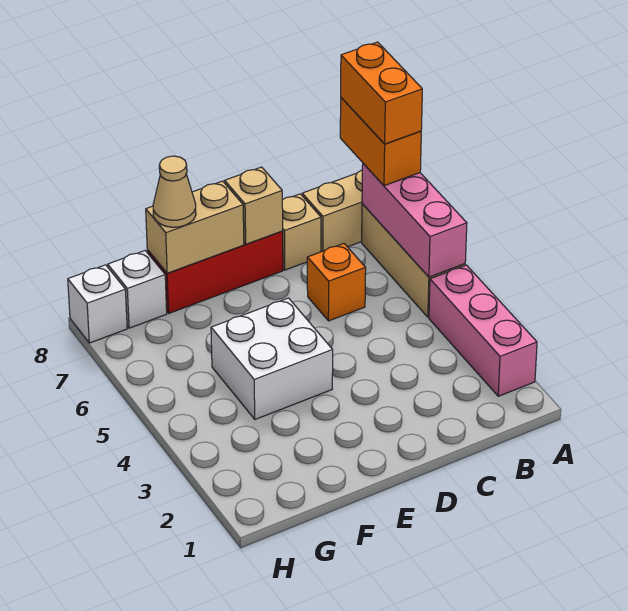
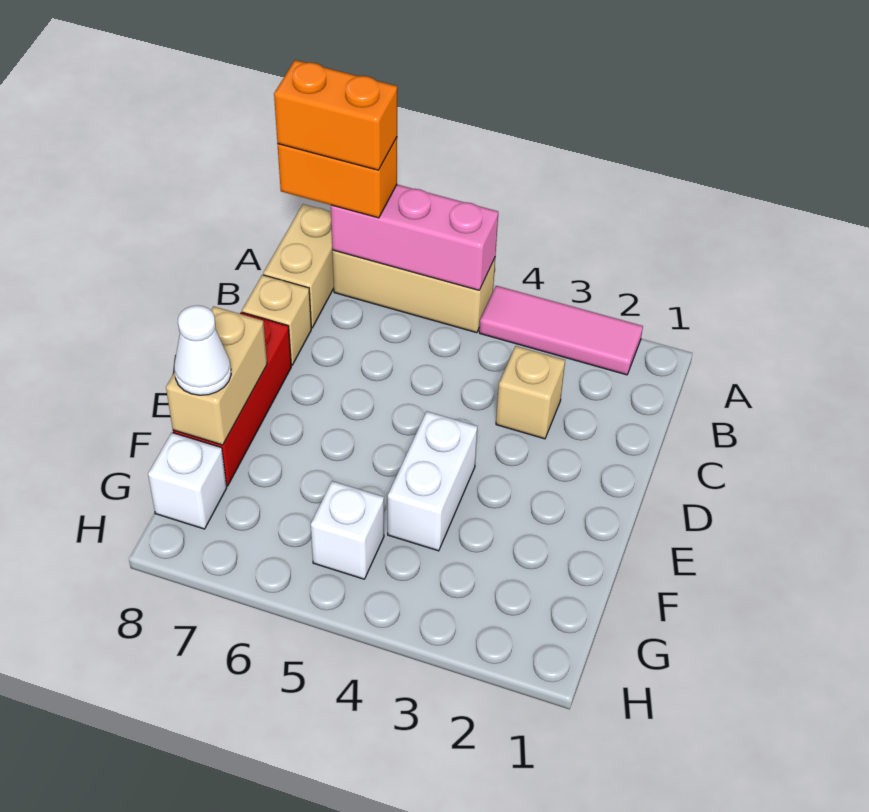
pink 1x3 brick [429,265,537,396] -> pink 1x3 tile [479,286,643,375]
orange 1x1 brick [307,244,366,321] -> none
tan 1x1 brick [225,167,283,244] -> tan 1x1 brick moved to [496,346,565,439]
white 2x2 brick [211,298,333,419] -> white 1x2 brick [388,412,477,551]
tan 1x1 cone [153,156,196,227] -> white 1x1 cone [174,305,231,395]
white 1x1 brick [68,265,127,343] -> white 1x1 brick moved to [311,481,384,579]

